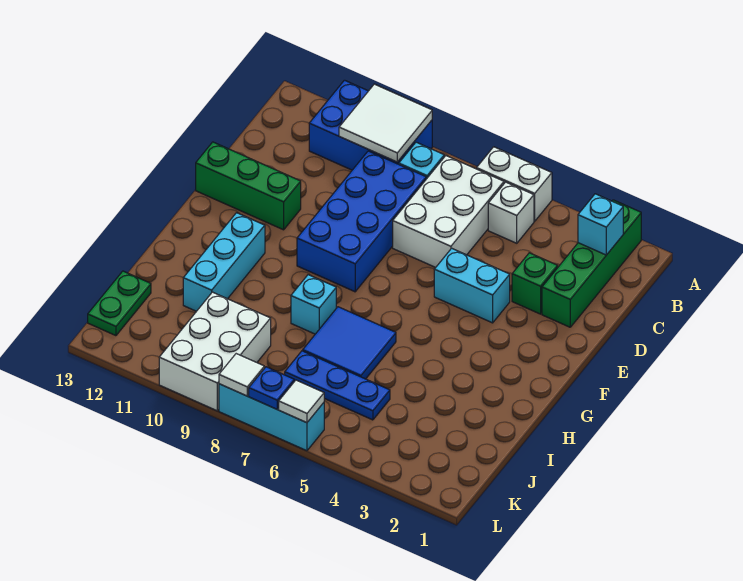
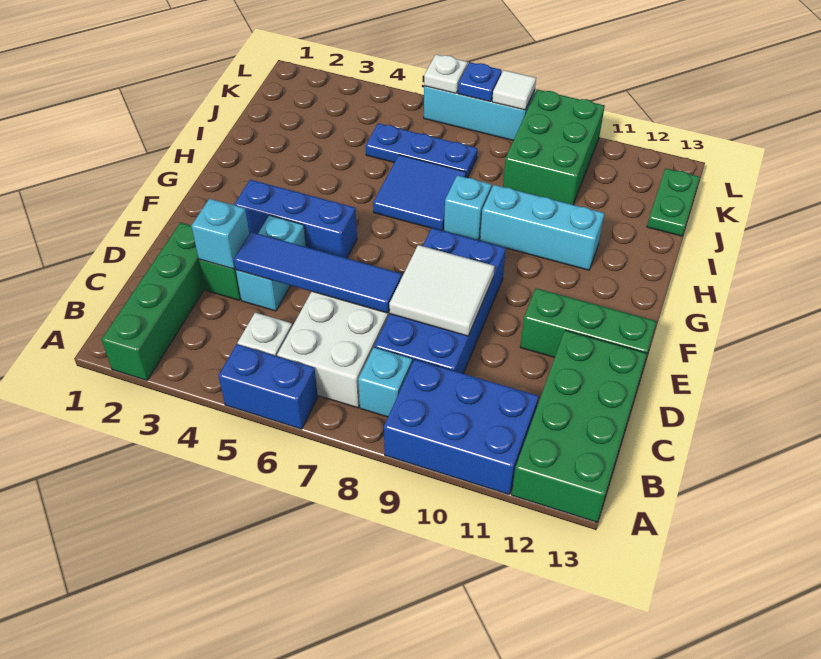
white 1x2 brick [477,147,552,221] -> blue 1x2 brick [219,344,318,429]
white 2x2 tile [339,84,432,162] -> white 2x2 tile moved to [389,245,495,336]
none -> green 2x4 brick [512,330,647,522]
cyan 1x1 brick [578,194,623,255] -> cyan 1x1 brick moved to [191,199,249,269]
none -> blue 1x4 tile [234,232,402,313]
cyan 1x2 brick [434,248,510,323] -> cyan 1x2 brick turned to [236,215,306,311]
none -> blue 1x3 brick [234,180,357,258]
cyan 1x3 brick [183,213,265,311] -> cyan 1x3 brick turned to [480,185,605,270]
white 2x3 brick [159,292,271,411] -> green 2x3 brick [503,90,605,205]
white 1x1 tile [279,380,324,423] -> white 1x1 plate [424,54,468,93]

